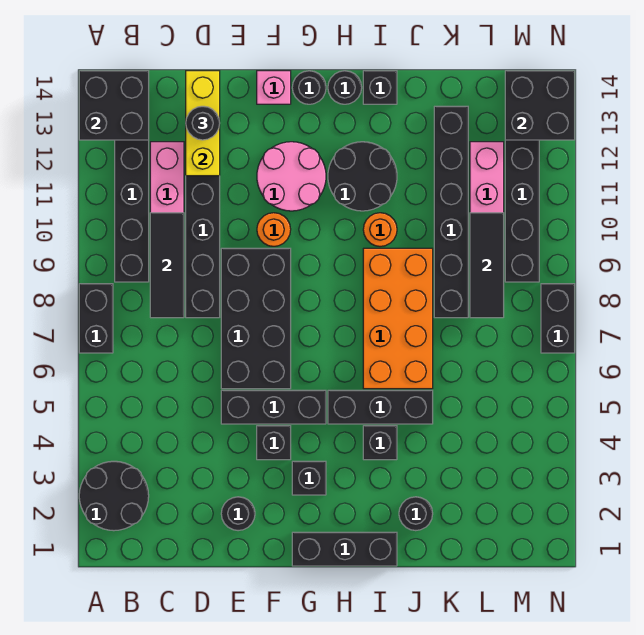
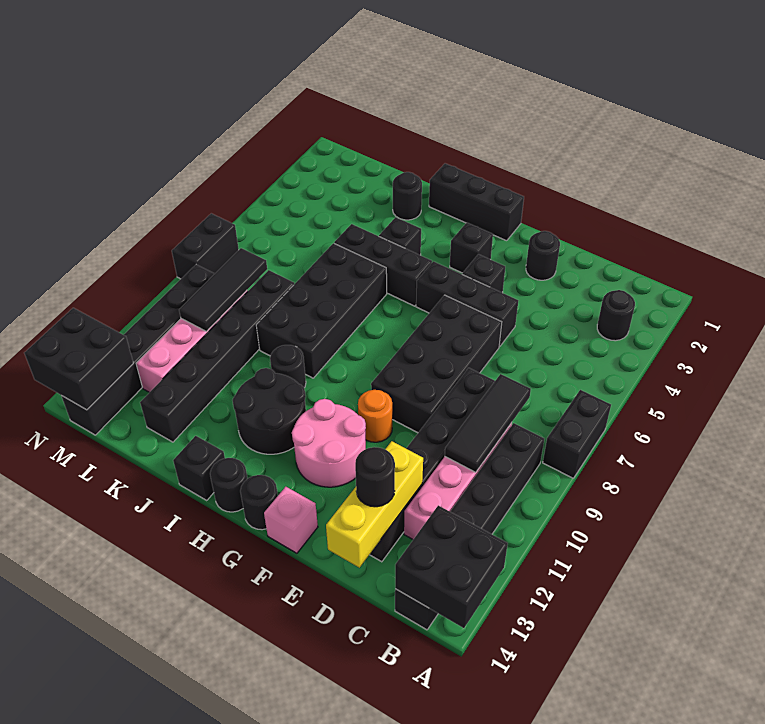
black 2x2 round brick [79,461,149,531] -> black 1x1 round brick [597,290,635,341]
orange 2x4 brick [363,248,433,389] -> black 2x4 brick [256,243,387,378]
orange 1x1 round brick [363,213,397,246] -> black 1x1 round brick [270,345,306,388]

